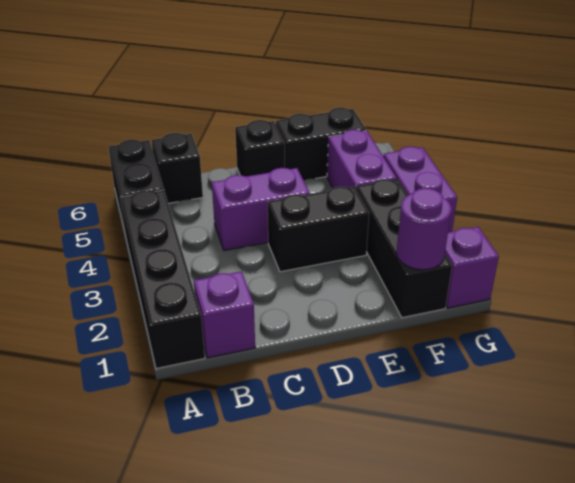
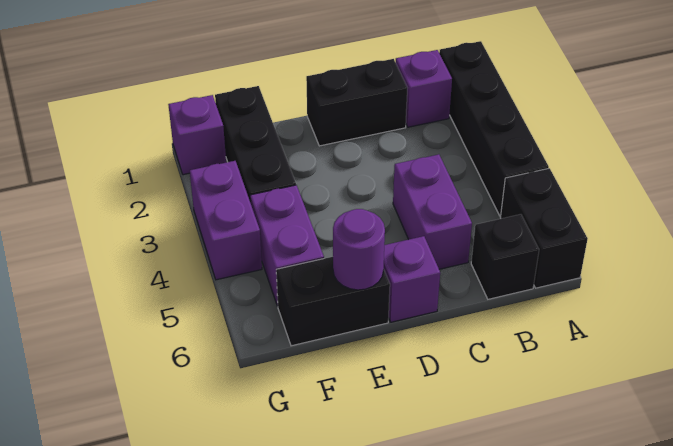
purple 1x2 brick [212,168,310,251] -> purple 1x2 brick turned to [393,154,472,269]
black 1x2 brick [268,187,369,272] -> black 1x2 brick moved to [306,59,407,146]
black 1x1 brick [235,120,285,176] -> purple 1x1 brick [384,236,440,322]
purple 1x1 round brick [396,188,451,270] -> purple 1x1 round brick moved to [333,209,385,290]

